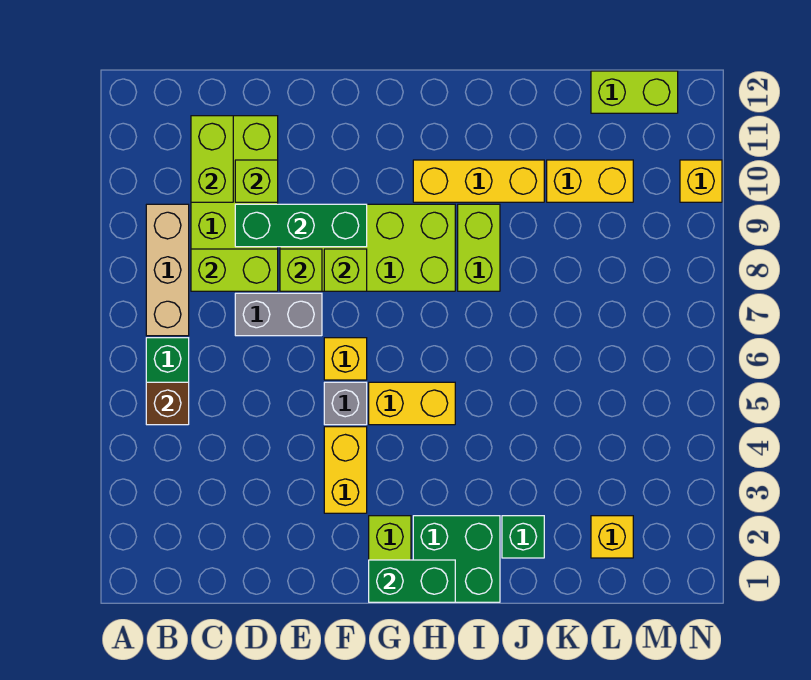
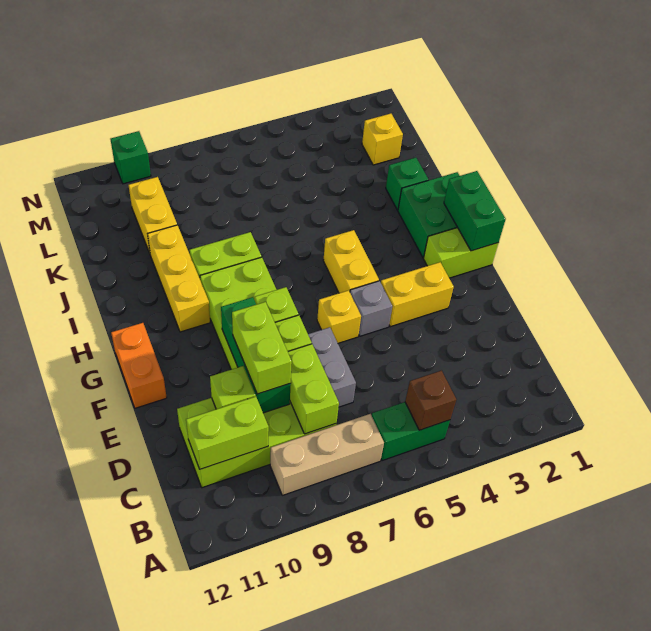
none -> orange 1x2 brick [111,323,167,408]
lime 1x2 brick [591,71,678,113] -> lime 1x2 brick moved to [232,302,292,394]
yellow 1x1 brick [680,160,722,202] -> green 1x1 brick [111,131,151,184]

